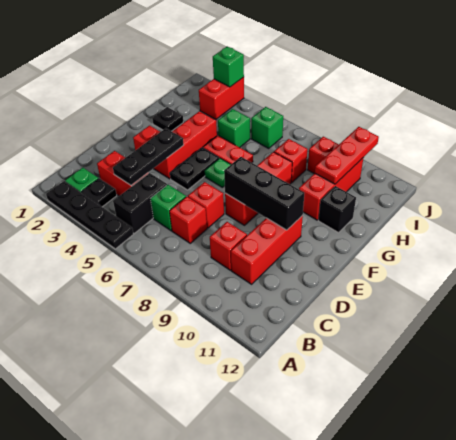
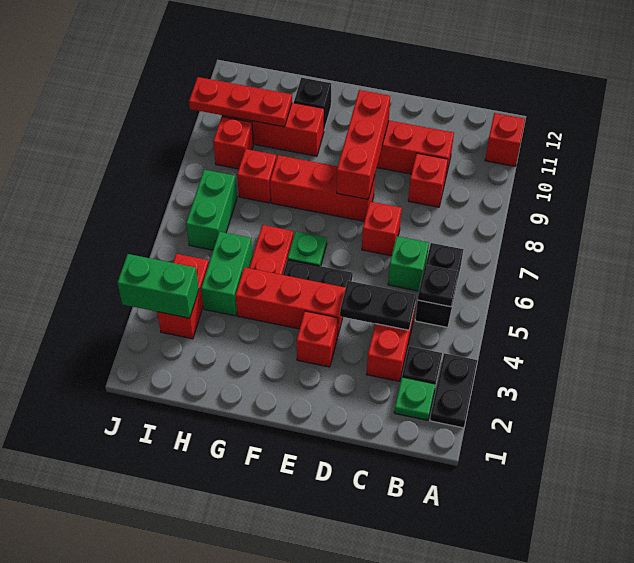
black 1x4 plate [46,181,133,249] -> black 1x2 plate [430,353,477,428]
black 1x2 brick [113,173,167,233] -> black 1x2 brick turned to [415,243,463,328]
black 1x3 plate [113,128,184,185] -> black 1x2 plate [340,281,416,330]
red 1x1 brick [170,197,207,243] -> red 1x1 brick moved to [485,113,525,166]
black 1x3 brick [224,157,304,230] -> red 1x3 brick [337,90,390,199]
black 1x1 plate [152,107,183,131] -> black 1x1 plate moved to [418,265,458,307]
green 1x1 brick [218,109,250,147] -> green 1x2 brick [201,232,253,316]
red 1x2 brick [199,77,244,119] -> red 1x2 brick turned to [157,254,209,339]
green 1x1 brick [251,107,283,148] -> green 1x2 brick [186,170,237,250]
green 1x1 brick [213,47,244,87] -> green 1x2 brick [117,254,199,318]

